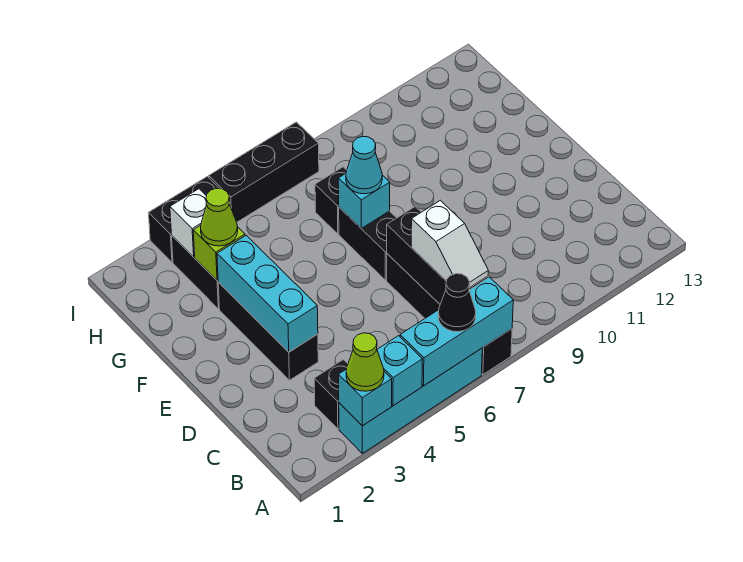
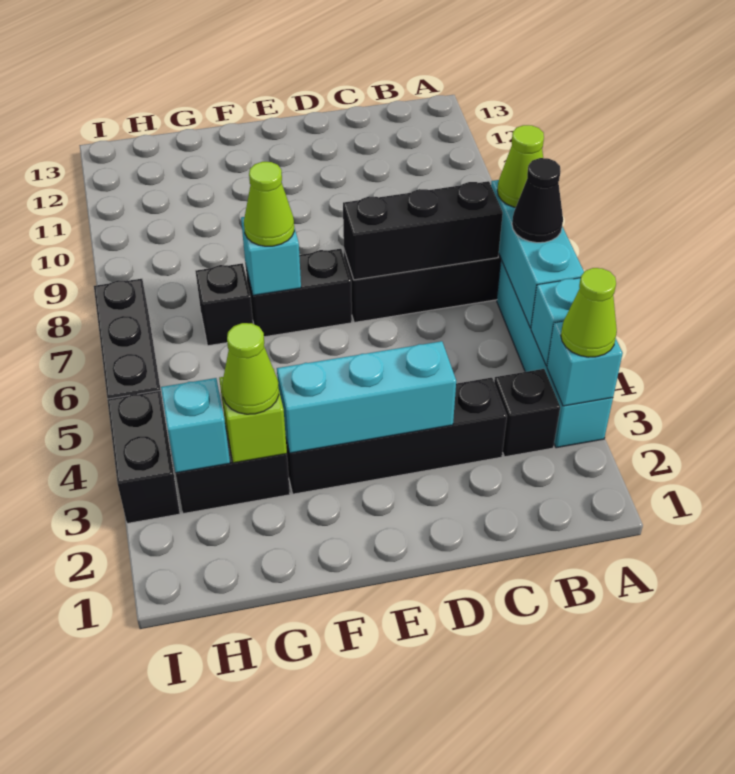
none -> lime 1x1 cone [497,125,544,207]
white 1x2 slope [411,200,488,288] -> none
black 1x3 brick [218,282,318,380] -> black 1x4 brick [286,378,507,494]
cyan 1x1 cone [346,136,382,194] -> lime 1x1 cone [244,162,294,246]
white 1x1 brick [170,189,206,257] -> cyan 1x1 brick [161,378,230,473]

